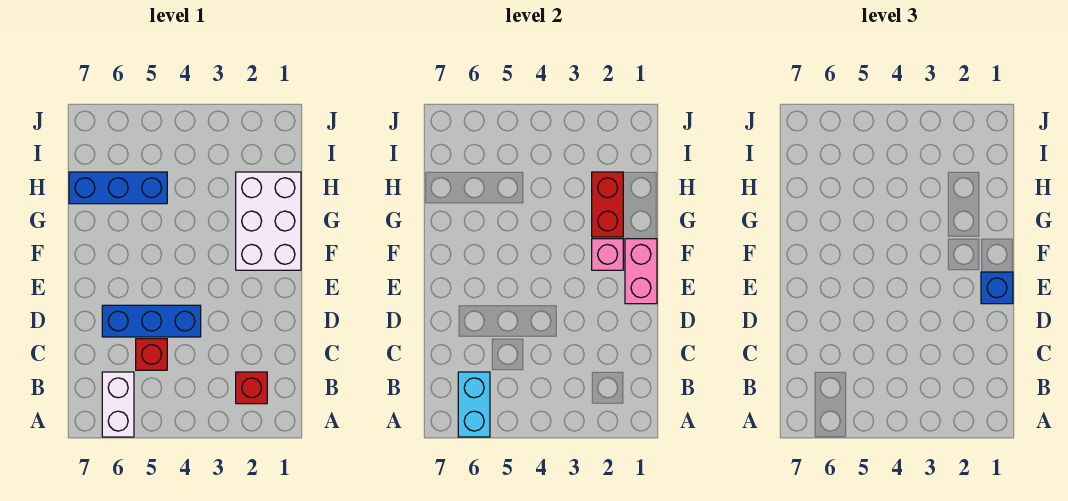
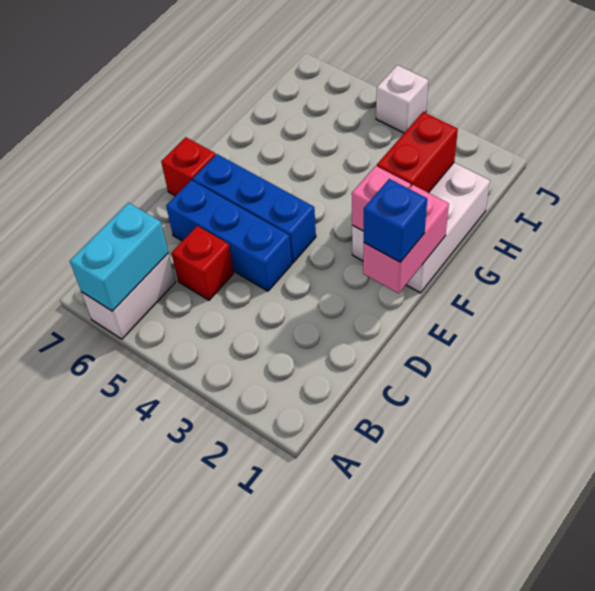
red 1x1 brick [236,372,267,404] -> red 1x1 brick moved to [161,137,216,196]
blue 1x3 brick [69,172,167,204] -> blue 1x3 brick moved to [193,154,316,263]
none -> white 1x1 brick [376,65,428,133]

